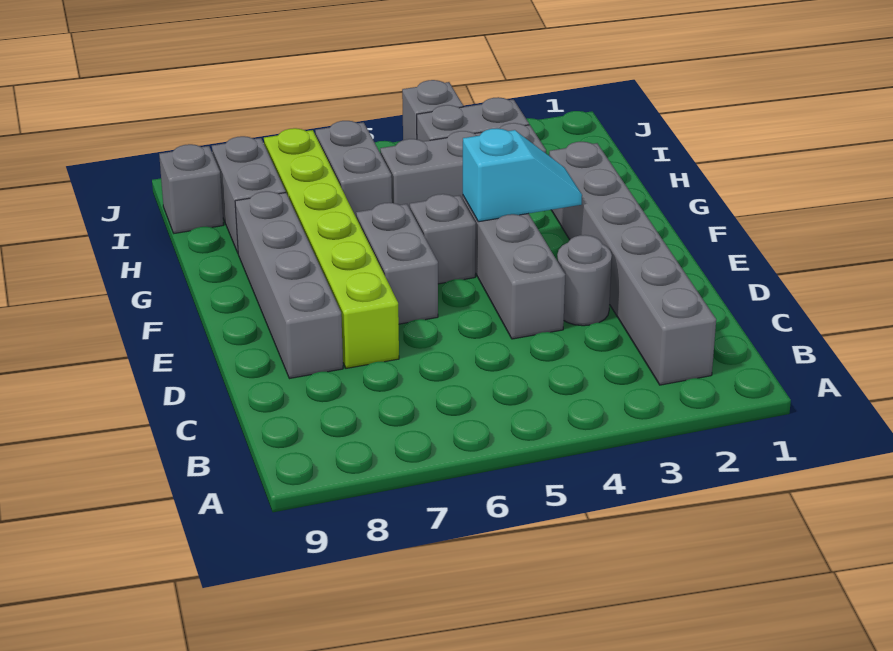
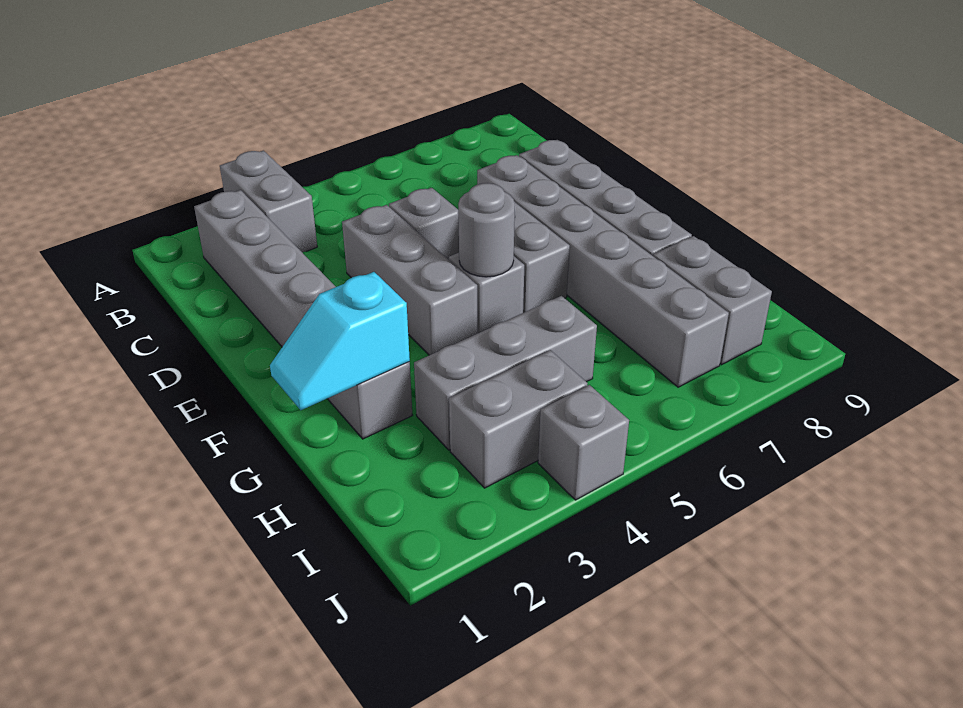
grey 1x1 round brick [557,235,612,326] -> grey 1x1 round brick moved to [458,183,515,277]
lime 1x6 brick [264,128,399,368] -> grey 1x6 brick [477,155,729,387]
cyan 1x2 slope [463,128,582,222] -> cyan 1x2 slope moved to [270,272,410,410]
grey 1x2 brick [315,121,392,216] -> grey 1x2 brick moved to [220,151,317,252]
grey 1x1 brick [159,144,223,233] -> grey 1x1 brick moved to [389,188,459,260]

